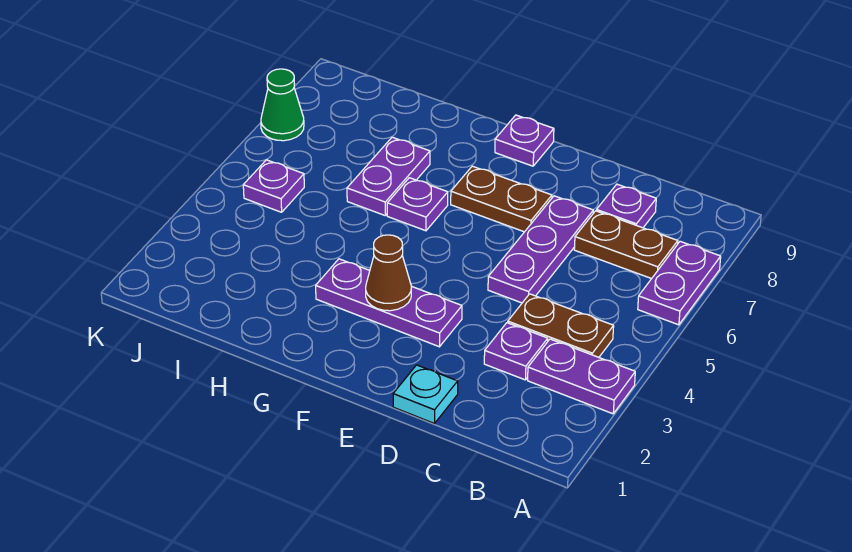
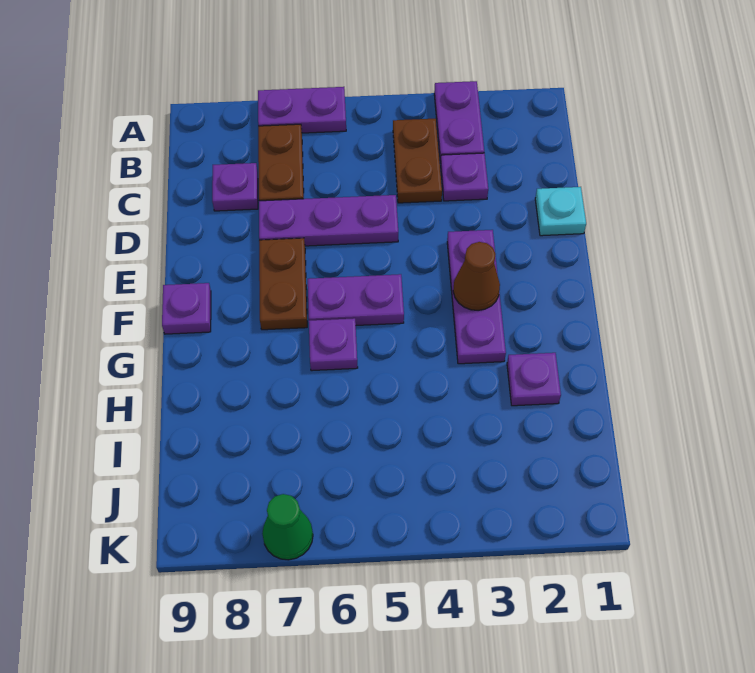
purple 1x2 plate [347,137,430,216] -> purple 1x2 plate moved to [308,274,404,325]
purple 1x1 plate [243,160,304,212] -> purple 1x1 plate moved to [507,353,561,406]

